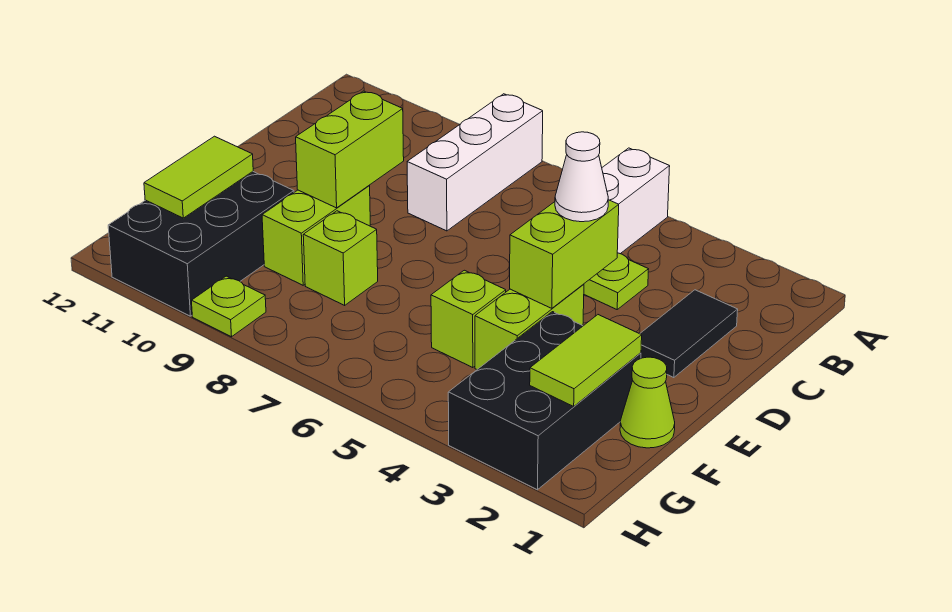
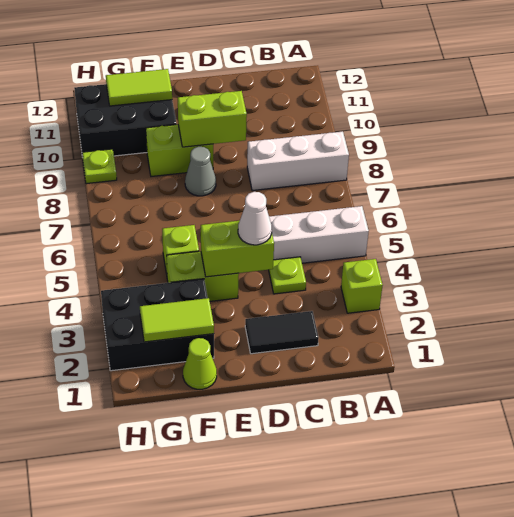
none -> grey 1x1 cone [185,147,216,196]
lime 1x1 brick [303,211,378,305] -> lime 1x1 brick moved to [341,259,383,313]

